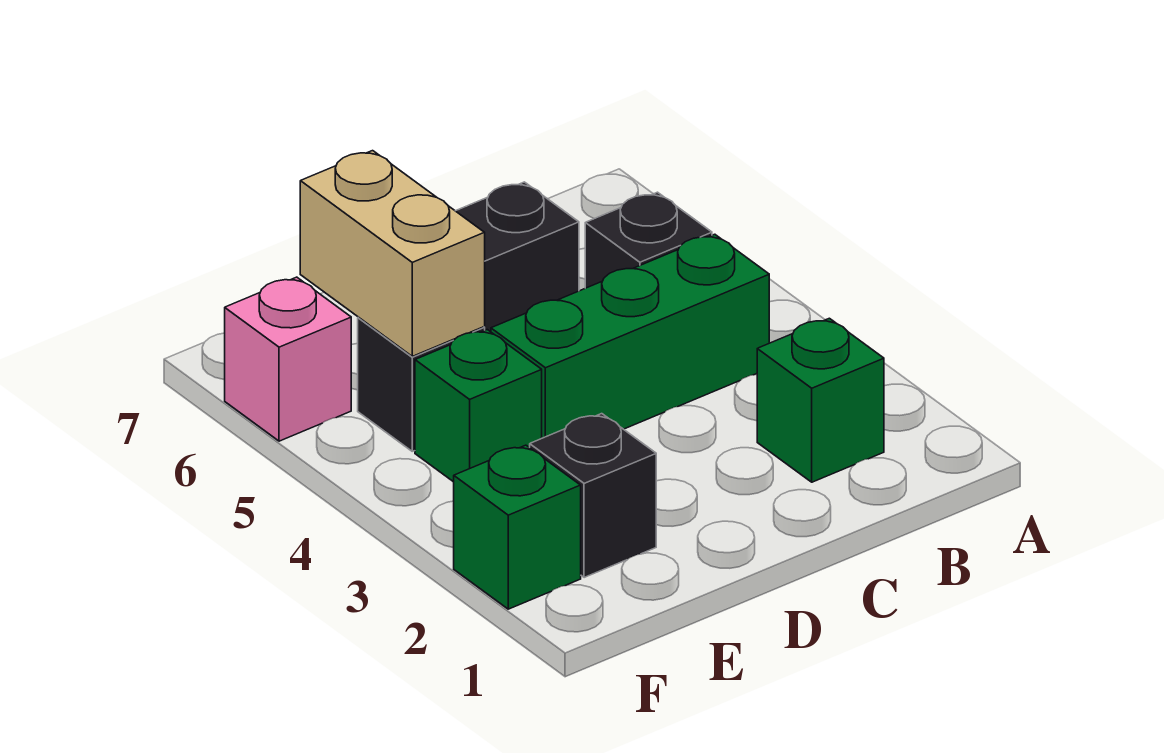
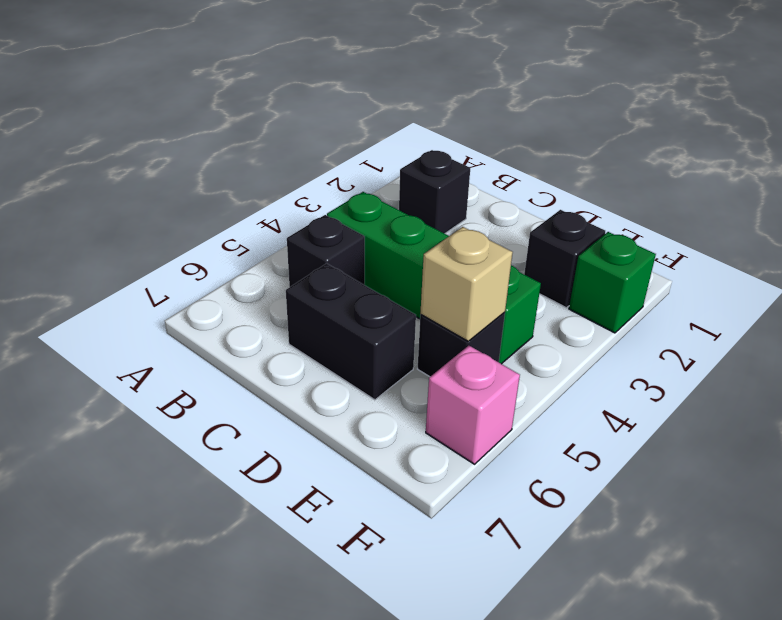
green 1x1 brick [757,318,884,482] -> black 1x1 brick [399,150,470,234]
tan 1x2 brick [300,151,485,356] -> tan 1x1 brick [420,227,513,342]

